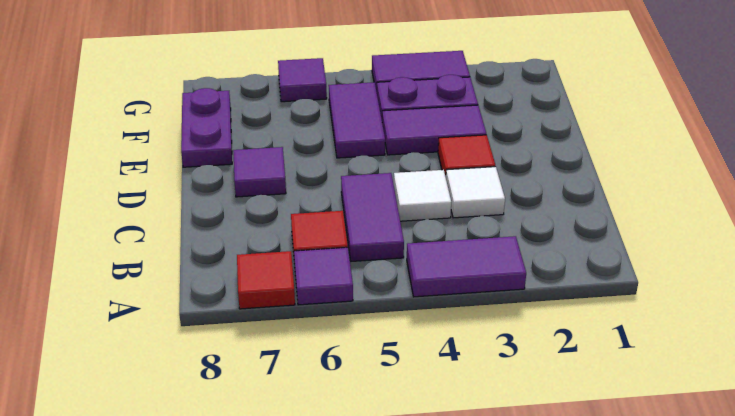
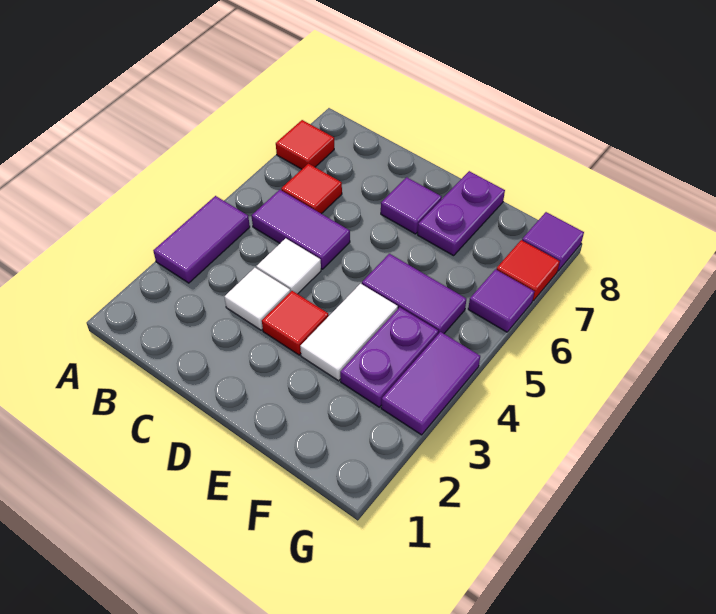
purple 1x1 tile [294,247,353,305] -> purple 1x1 tile moved to [522,212,584,271]
purple 1x2 tile [382,105,486,155] -> white 1x2 tile [300,284,398,381]
purple 1x2 plate [181,88,232,167] -> purple 1x2 plate turned to [418,171,505,256]
none -> red 1x1 tile [496,240,560,301]

